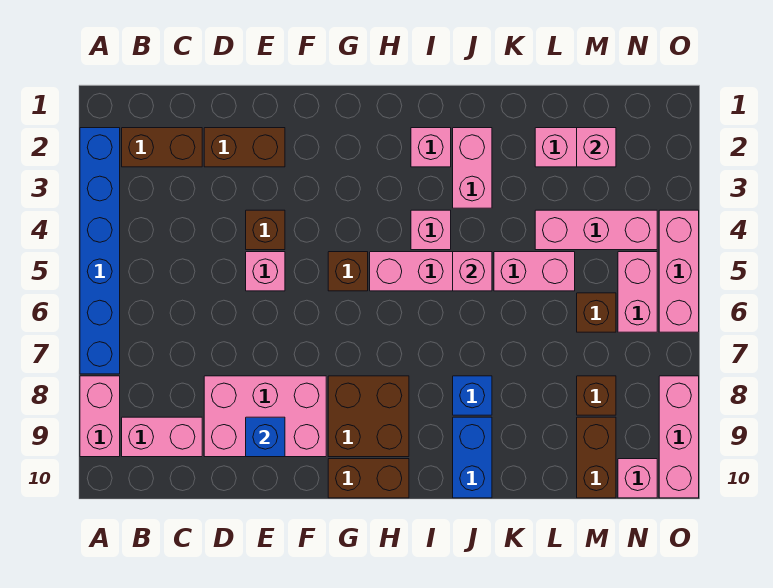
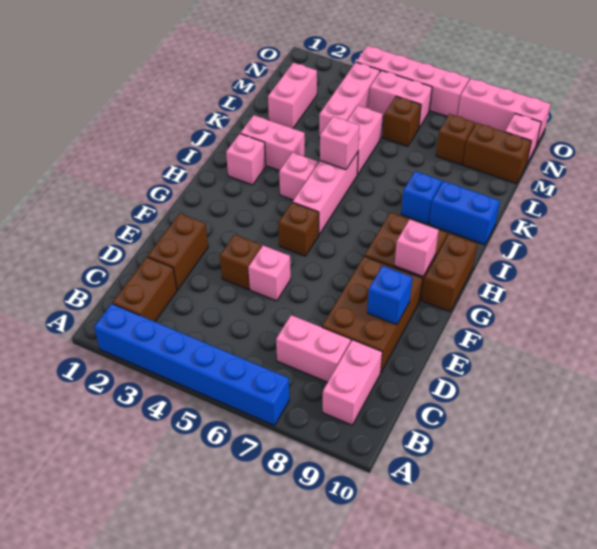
pink 1x2 brick [80,376,120,457] -> pink 1x2 brick moved to [276,315,351,382]
pink 2x3 brick [204,376,326,457] -> brown 2x3 brick [322,256,423,373]
pink 1x1 brick [577,128,616,167] -> pink 1x1 brick moved to [395,219,439,277]
pink 1x3 brick [659,210,699,332] -> pink 1x4 brick [356,46,469,117]

